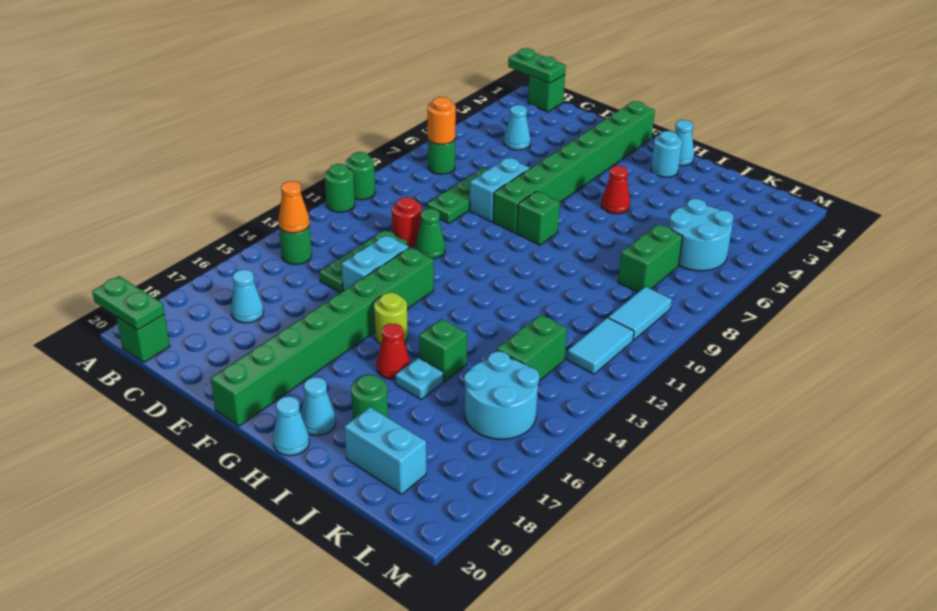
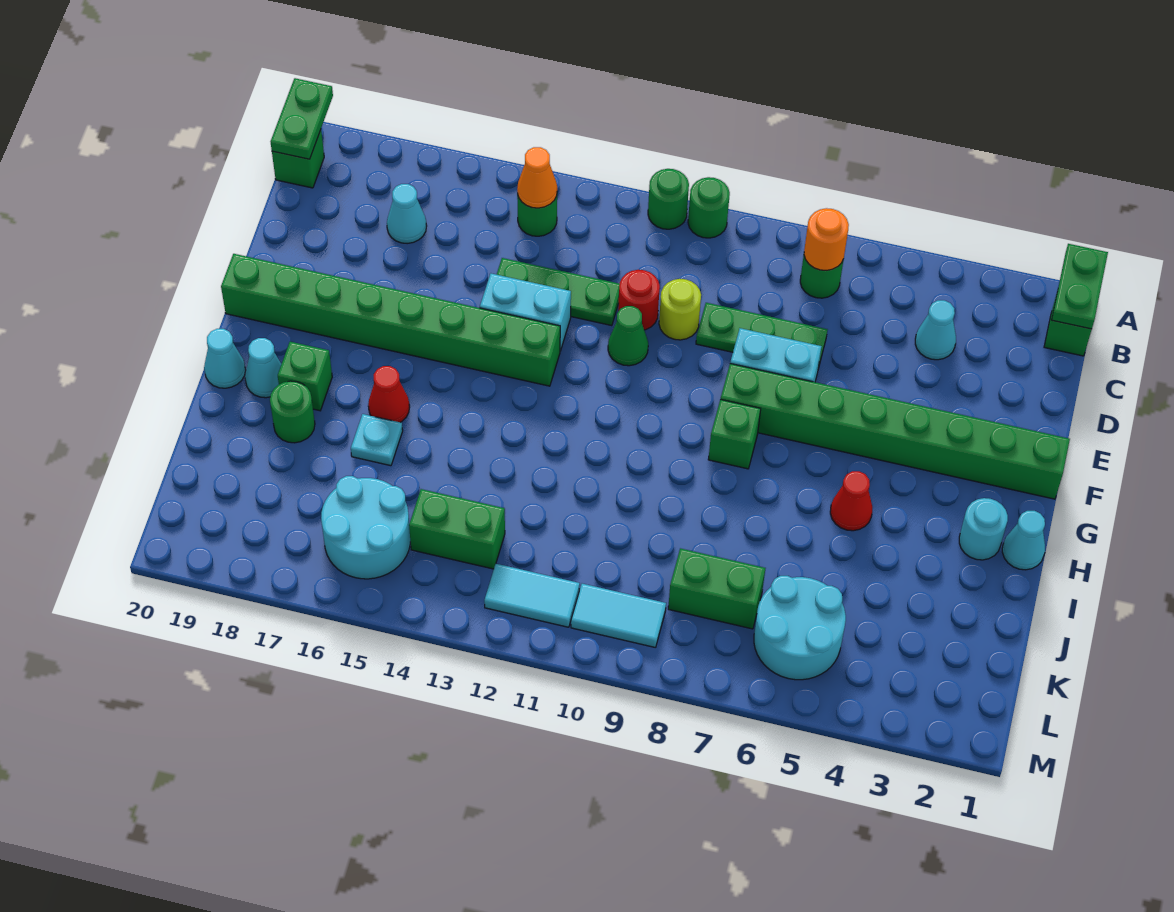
lime 1x1 round brick [374,293,408,345] -> lime 1x1 round brick moved to [659,279,701,340]
green 1x1 brick [419,319,467,381] -> green 1x1 brick moved to [278,342,332,411]
cyan 1x2 brick [344,407,426,494] -> none

